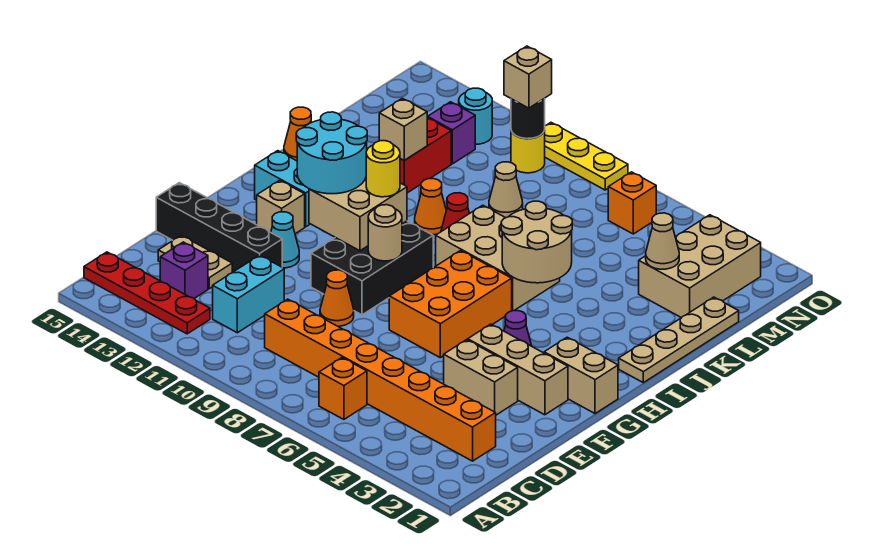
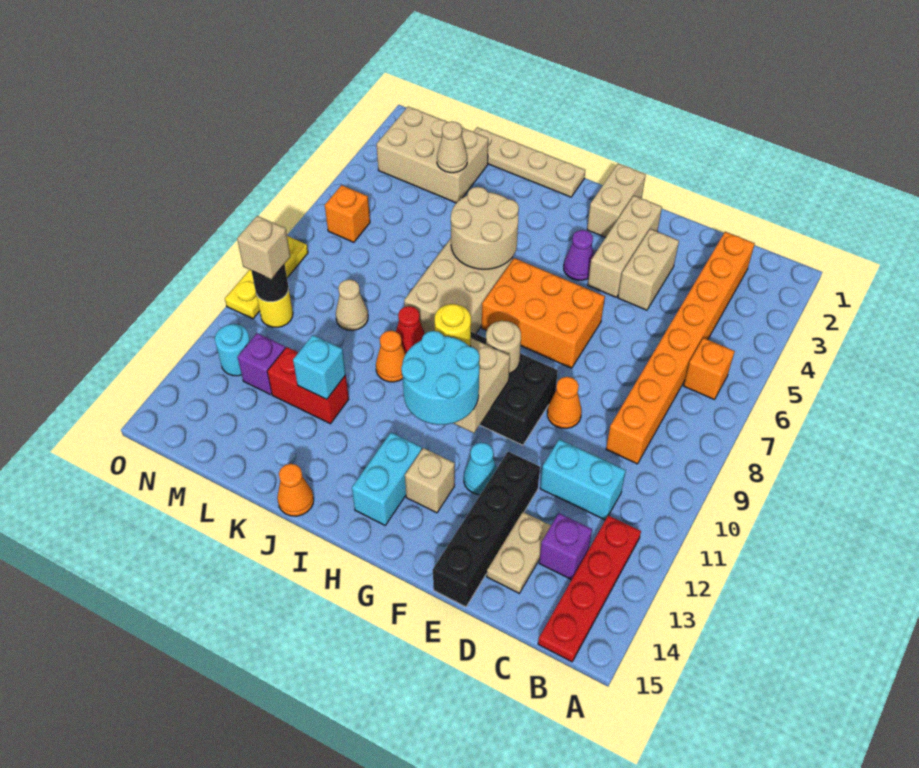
tan 1x1 brick [379,98,427,160] -> cyan 1x1 brick [293,335,346,399]

